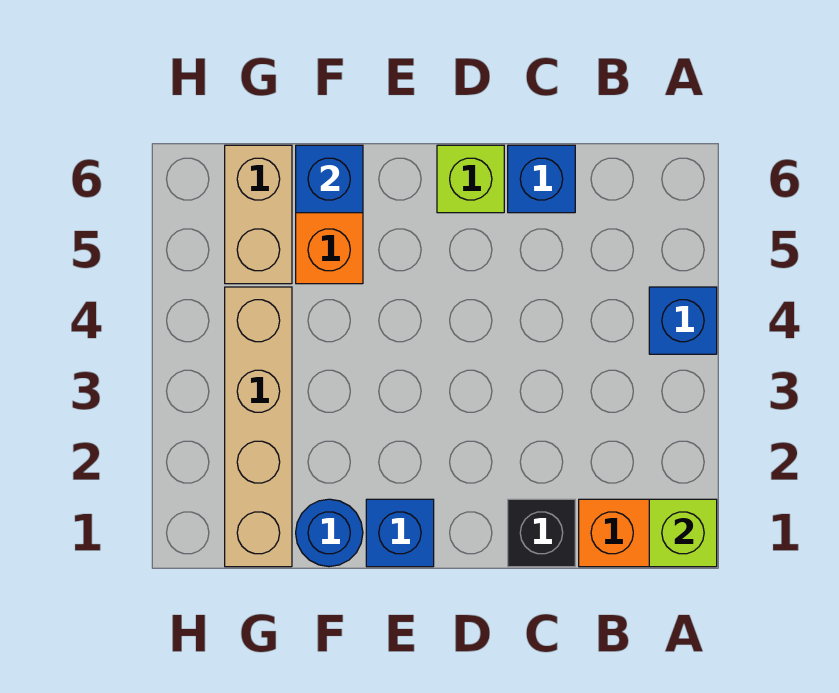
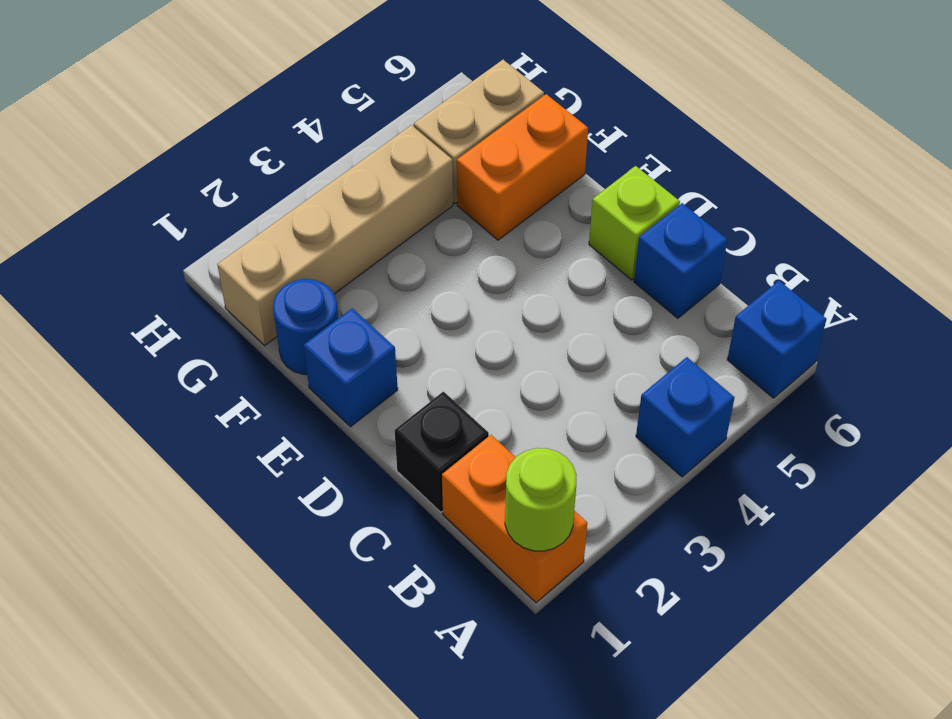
lime 1x1 brick [649,499,717,567] -> lime 1x1 round brick [505,448,577,551]
blue 1x1 brick [296,145,363,213] -> blue 1x1 brick moved to [727,281,826,398]

